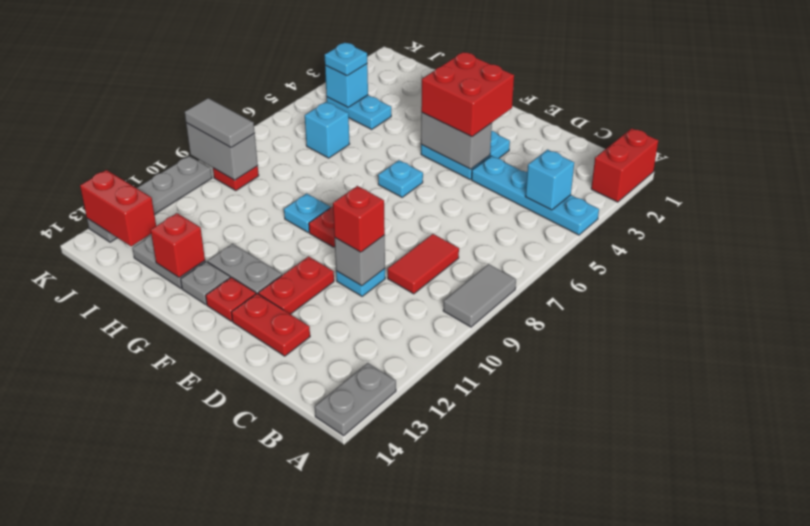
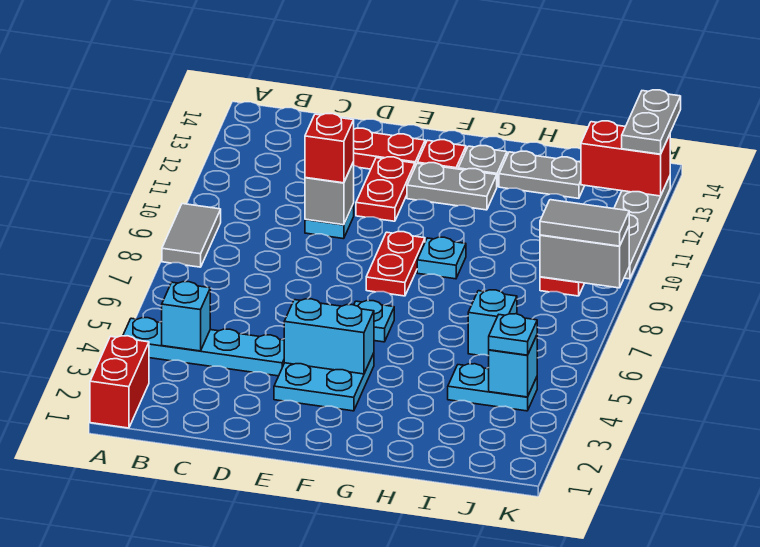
grey 1x2 plate [315,363,396,436] -> grey 1x2 plate moved to [622,90,681,154]
red 1x2 tile [388,234,459,294] -> none
red 2x2 brick [421,52,514,137] -> none
grey 1x2 brick [421,113,492,169] -> cyan 1x2 brick [284,299,374,374]
red 1x1 brick [151,213,205,278] -> none

